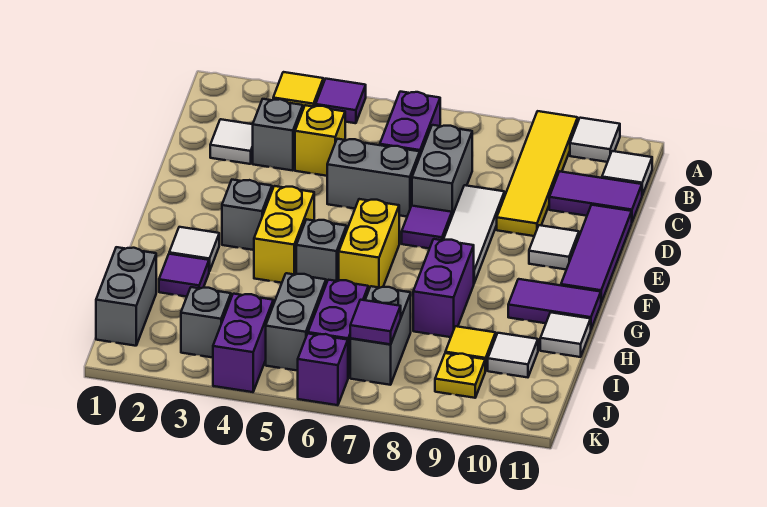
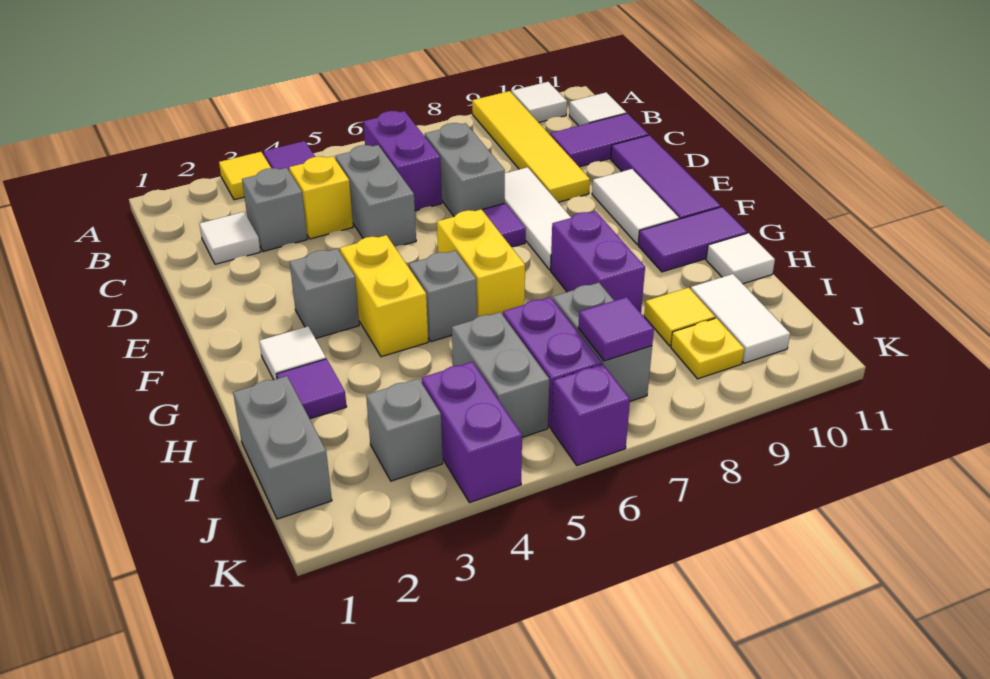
grey 1x2 brick [327,139,420,217] -> grey 1x2 brick turned to [335,145,416,247]
white 1x1 tile [529,225,579,270] -> white 1x2 tile [592,169,679,244]
white 1x1 tile [488,333,538,377] -> white 1x2 tile [691,274,790,363]

